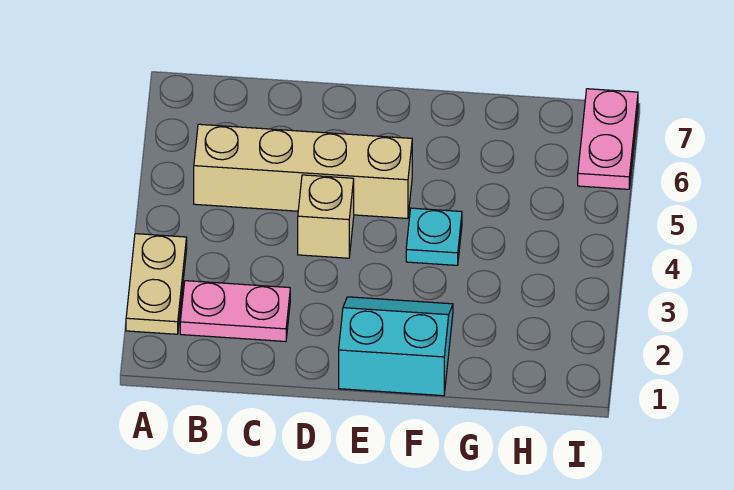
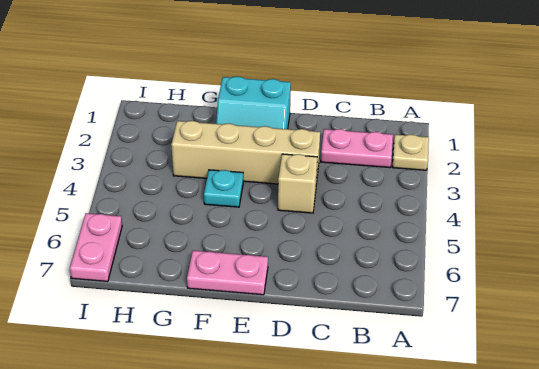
tan 1x2 plate [126,234,187,334] -> tan 1x1 plate [392,134,429,170]
tan 1x4 brick [194,124,412,218] -> tan 1x4 brick moved to [171,121,320,184]
none -> pink 1x2 plate [187,250,268,295]

